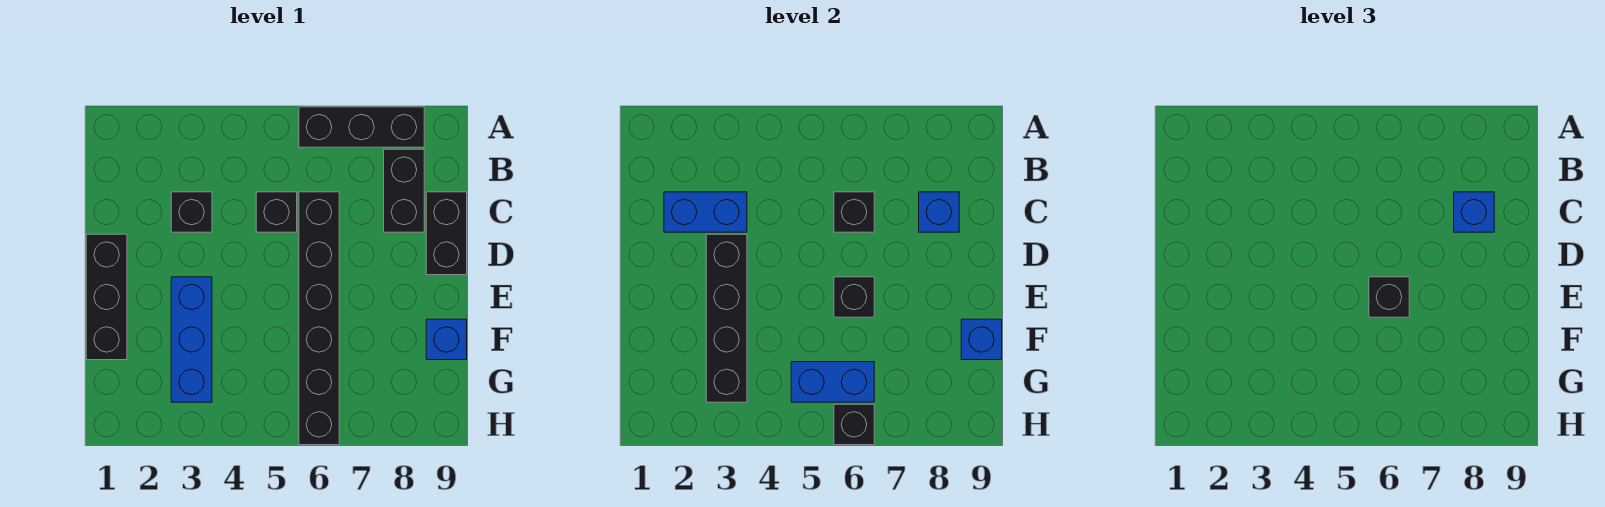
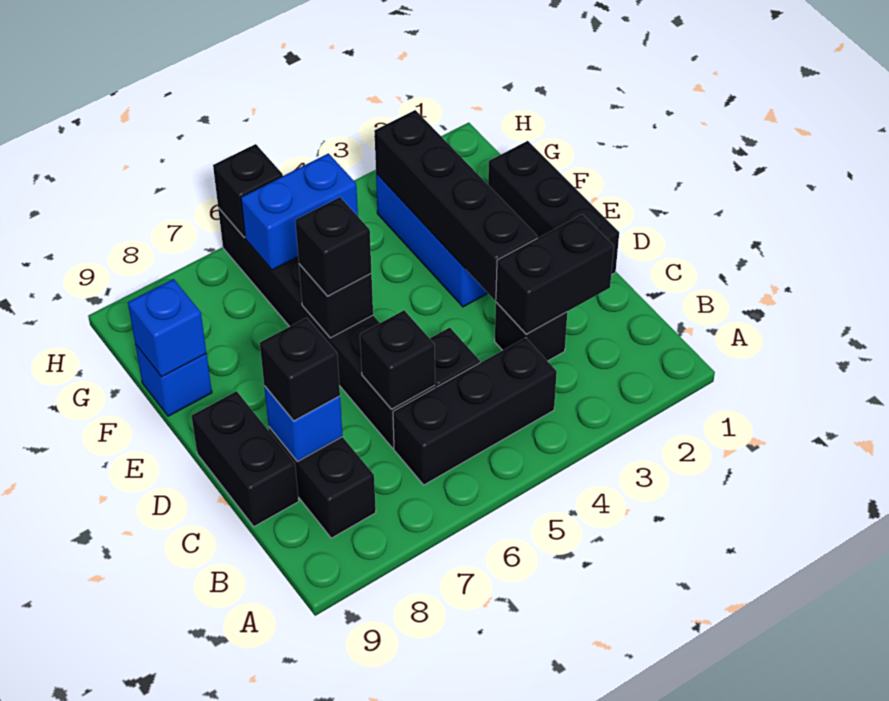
black 1x3 brick [299,107,424,147] -> black 1x3 brick moved to [393,338,557,485]
blue 1x2 brick [664,192,747,232] -> black 1x2 brick [496,214,614,334]
blue 1x1 brick [1454,192,1494,232] -> black 1x1 brick [260,318,340,421]

